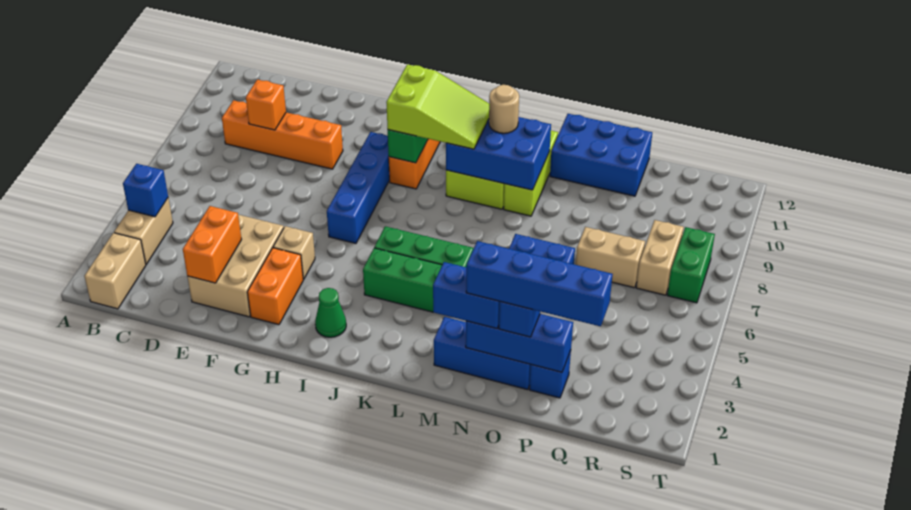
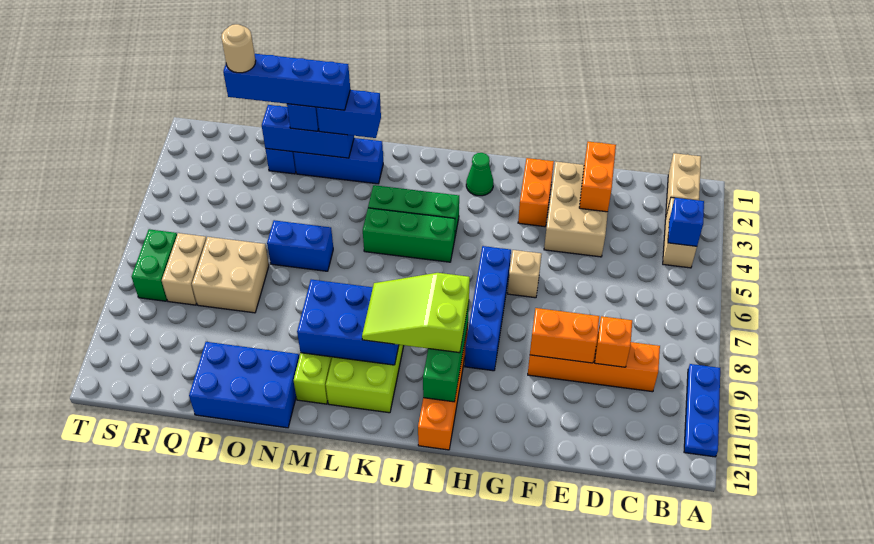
none -> blue 1x3 plate [684,364,720,457]
none -> orange 1x2 brick [530,308,599,363]
tan 1x1 brick [273,226,315,279] -> tan 1x1 brick moved to [508,250,541,298]
tan 1x1 round brick [489,85,519,133] -> tan 1x1 round brick moved to [221,24,256,73]
tan 1x2 brick [576,227,645,288] -> tan 2x2 brick [192,237,269,313]

